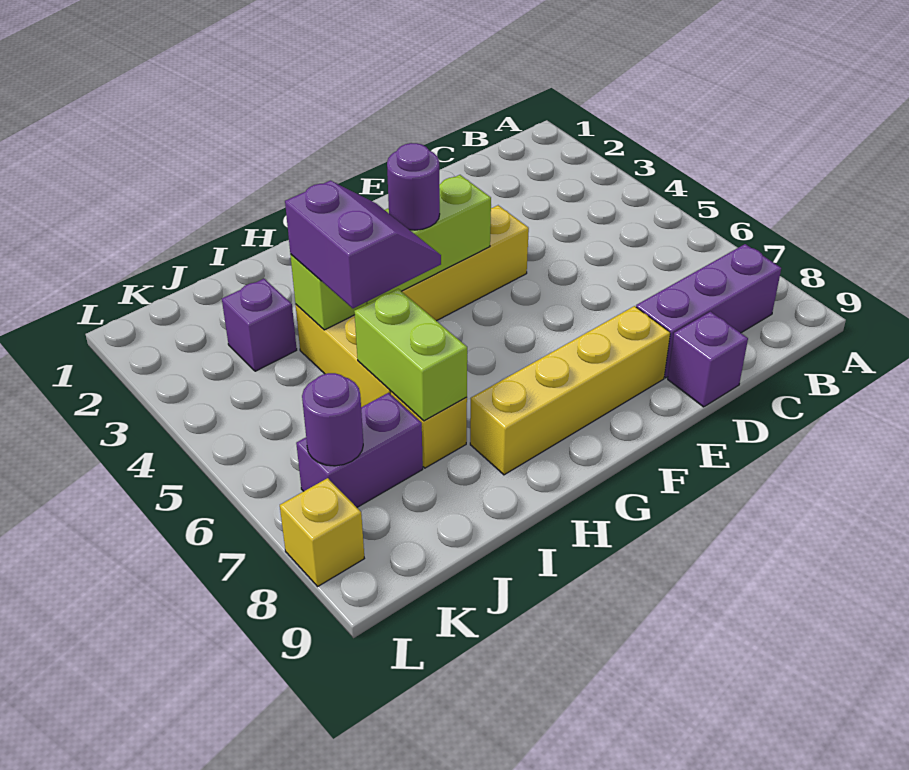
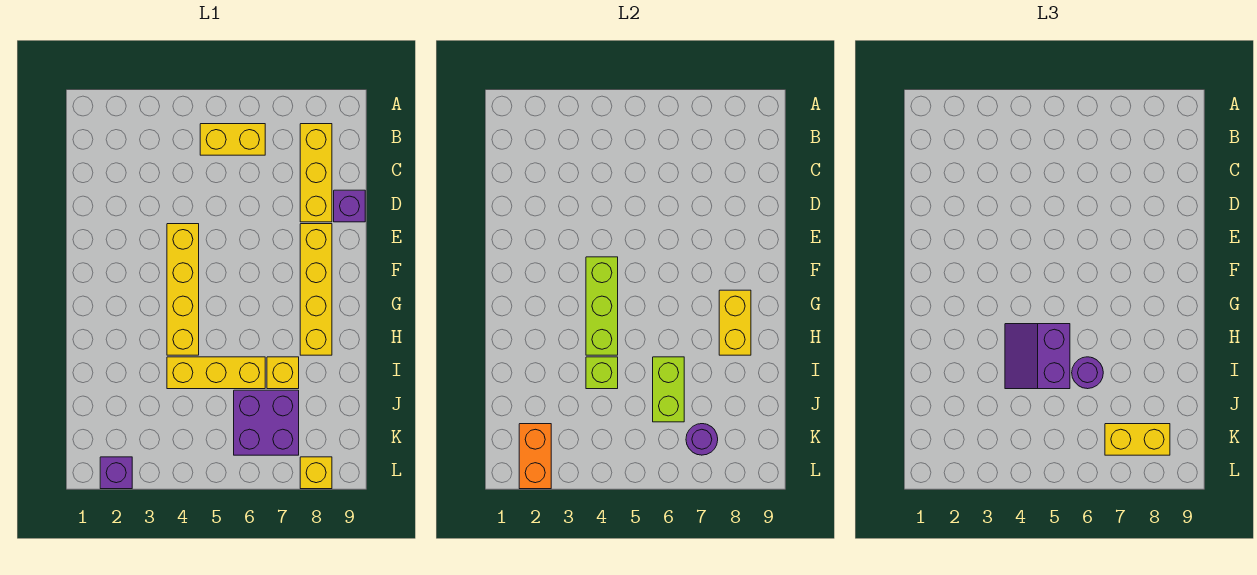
none -> yellow 1x2 brick [200,124,265,155]
purple 1x3 brick [636,244,781,378] -> yellow 1x3 brick [300,124,332,222]
purple 1x1 round brick [387,143,440,230] -> purple 1x1 round brick moved to [1072,357,1103,389]
none -> yellow 1x2 brick [719,290,751,355]
purple 2x2 slope [285,181,441,308] -> purple 2x2 slope turned to [1005,324,1070,389]
lime 1x2 brick [354,289,467,421] -> lime 1x2 brick turned to [653,357,684,422]
purple 1x1 brick [222,279,297,371] -> purple 1x1 brick moved to [100,457,132,489]
purple 1x2 brick [296,393,423,507] -> purple 2x2 brick [234,390,299,455]
none -> orange 1x2 brick [519,424,551,489]
none -> yellow 1x2 brick [1105,424,1170,455]

